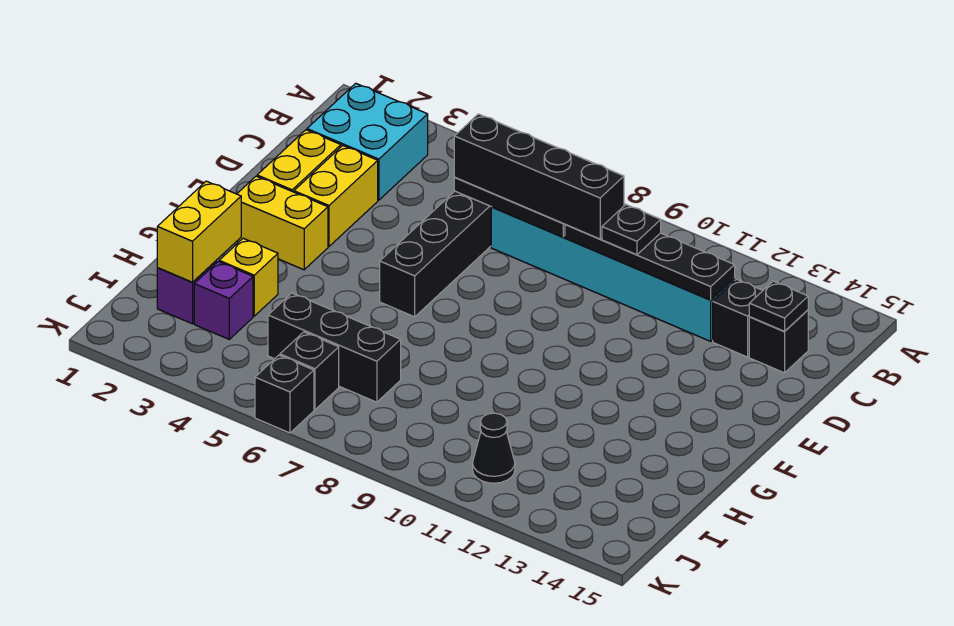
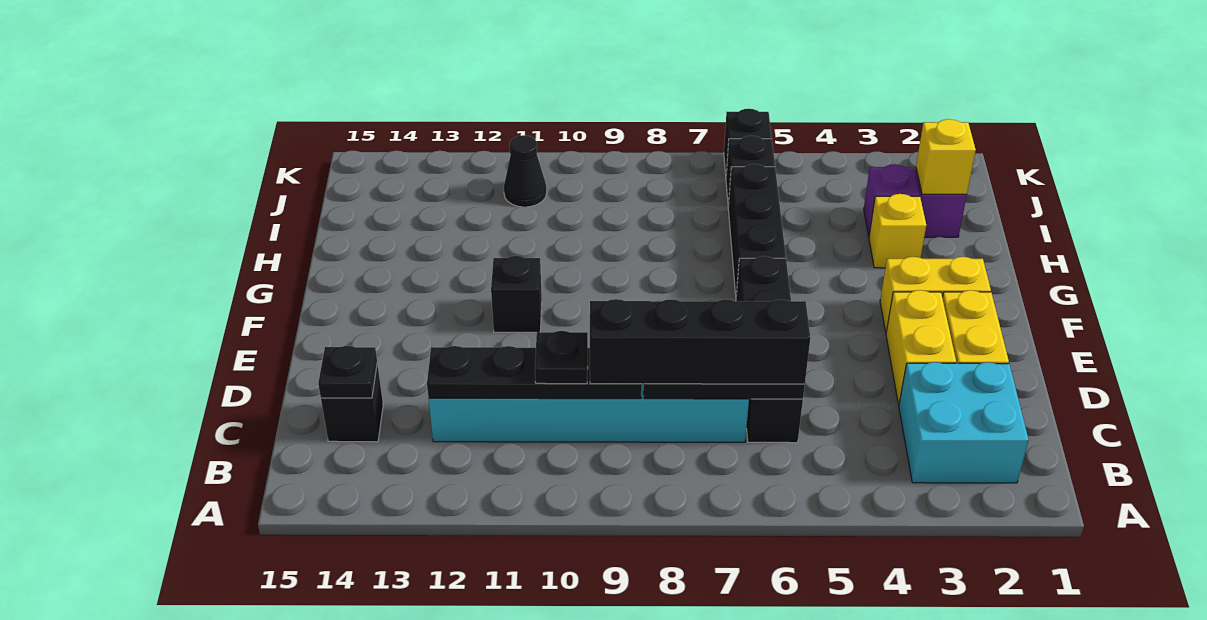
black 1x1 brick [713,279,763,357] -> black 1x1 brick moved to [491,256,542,332]
yellow 1x2 brick [157,181,241,282] -> yellow 1x1 brick [916,119,976,194]
black 1x3 brick [268,293,401,402] -> black 1x3 brick turned to [728,164,786,295]

